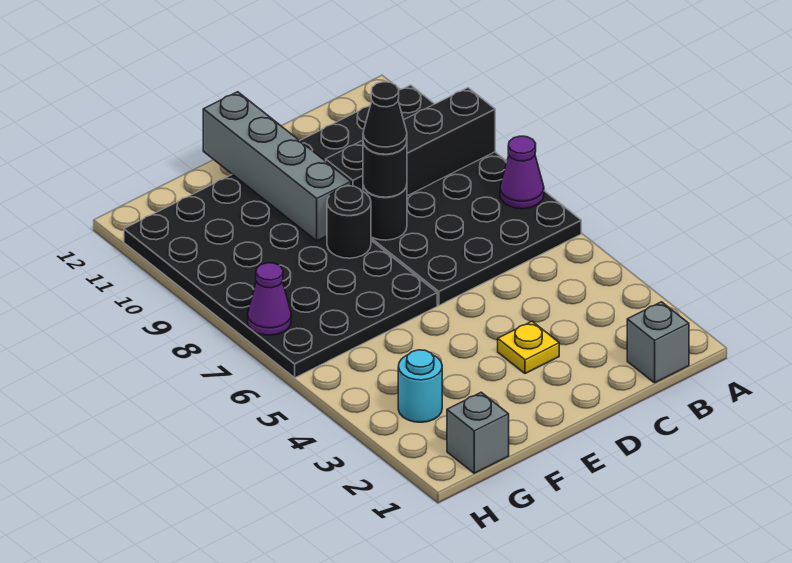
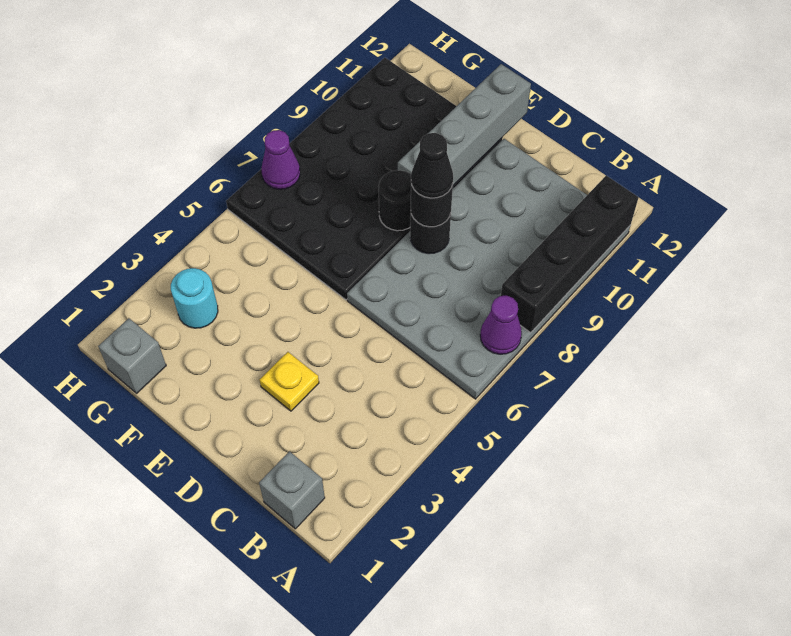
black 4x6 plate [300,85,581,305] -> grey 4x6 plate [347,139,631,399]
black 1x4 brick [326,88,495,196] -> black 1x4 brick turned to [501,176,639,333]

